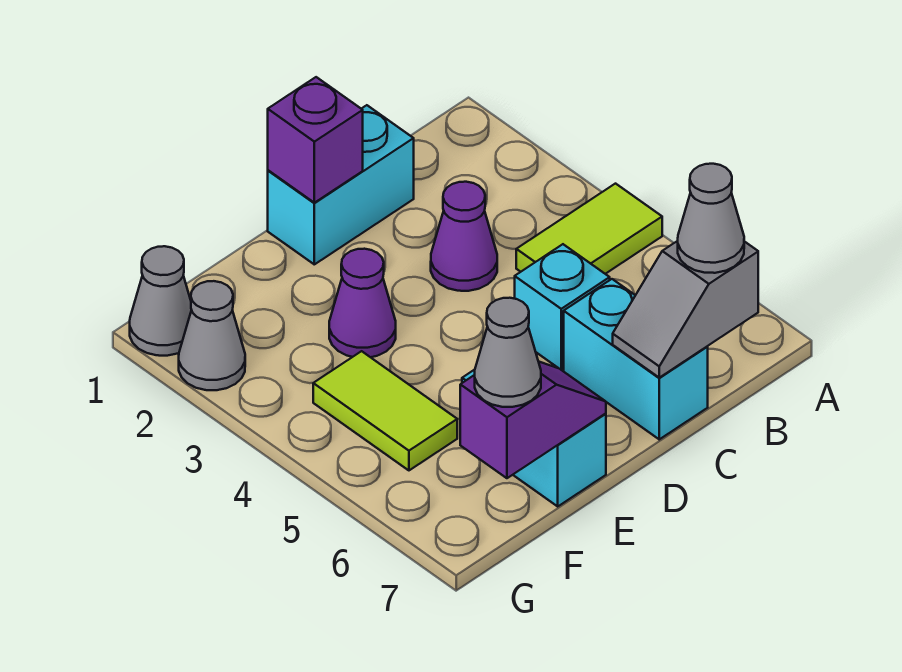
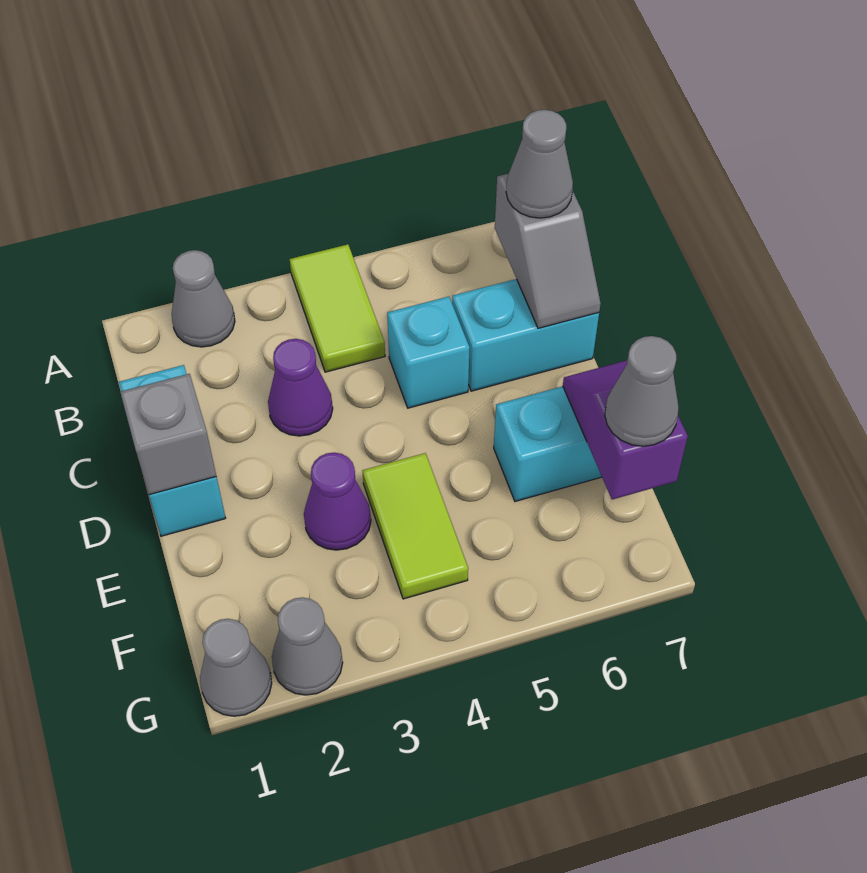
none -> grey 1x1 cone [172,250,235,347]
purple 1x1 brick [268,77,363,203] -> grey 1x1 brick [120,374,216,495]
lime 1x2 tile [313,351,457,470] -> lime 1x2 tile turned to [363,453,468,599]

